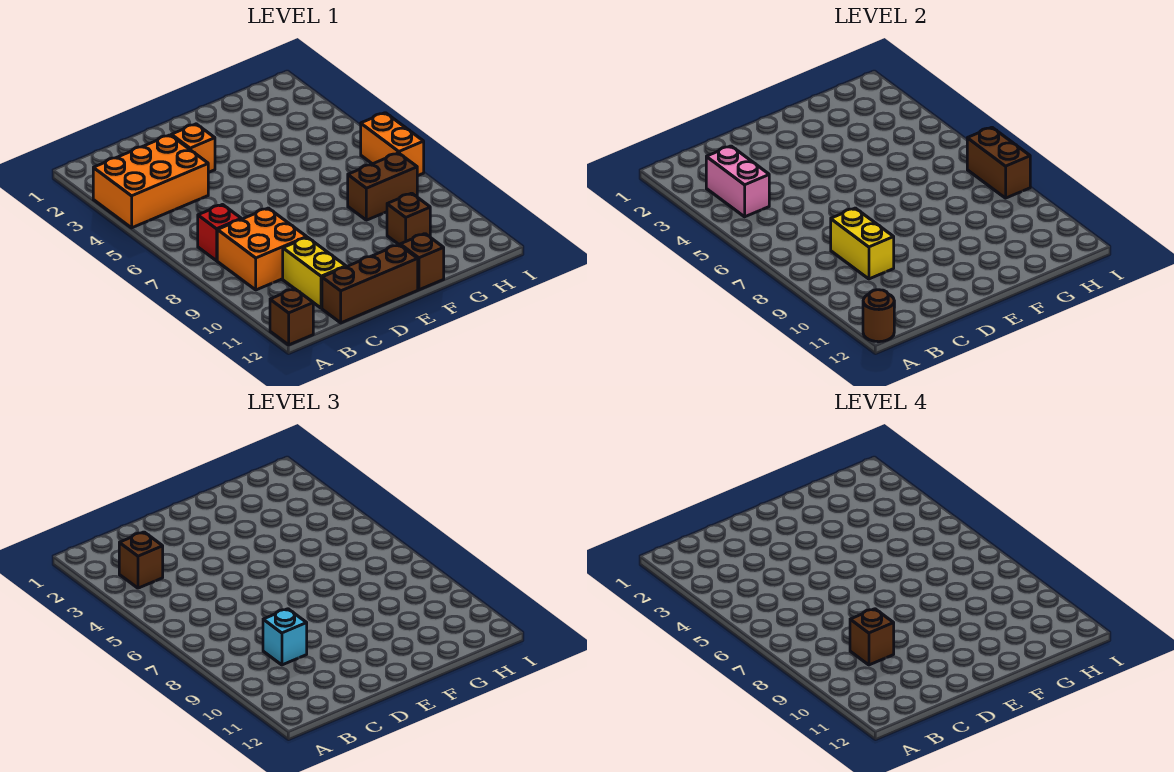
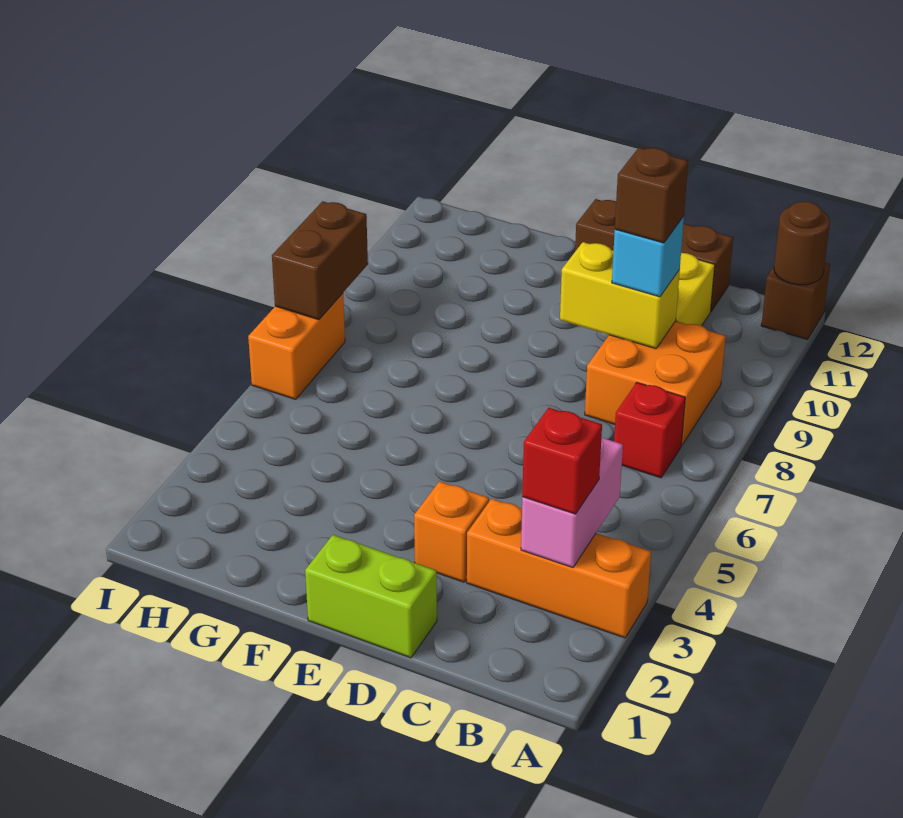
orange 2x3 brick [93,135,208,228] -> orange 1x3 brick [467,499,651,638]
brown 1x1 brick [119,532,163,588] -> red 1x1 brick [522,408,602,514]
yellow 1x2 brick [831,208,894,279] -> yellow 1x2 brick turned to [560,242,680,349]
none -> lime 1x2 brick [305,535,437,658]
brown 1x1 brick [400,234,444,290] -> none
brown 1x2 brick [348,153,417,220] -> none
brown 1x1 brick [387,193,430,245] -> none

